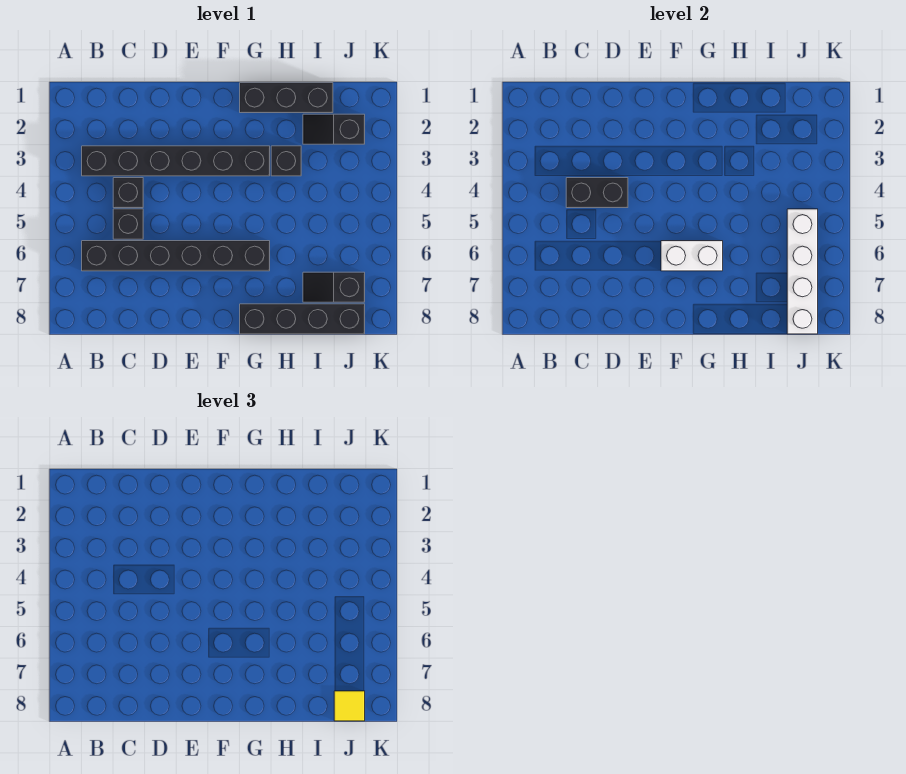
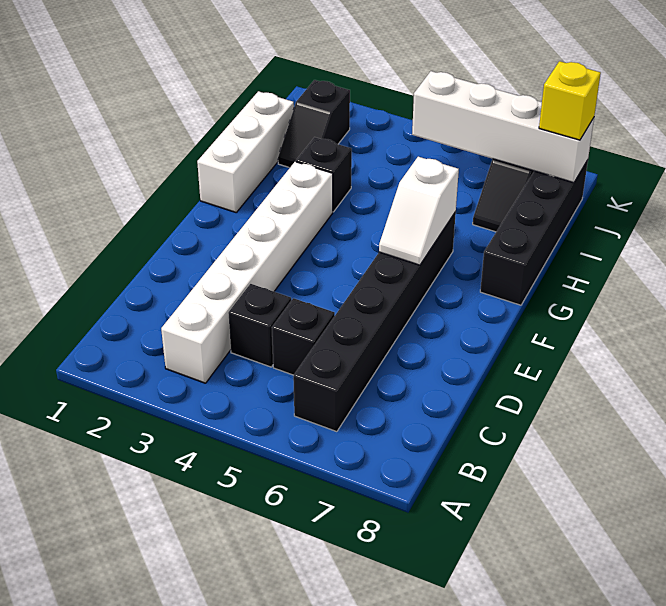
black 1x6 brick [82,146,270,176] -> white 1x6 brick [161,162,333,383]
black 1x2 brick [566,178,628,208] -> none
white 1x2 brick [661,241,723,271] -> white 1x2 slope [379,157,459,265]
black 1x3 brick [240,83,333,113] -> white 1x3 brick [197,91,294,212]
yellow 1x1 tile [334,691,365,721] -> yellow 1x1 brick [539,61,601,140]

